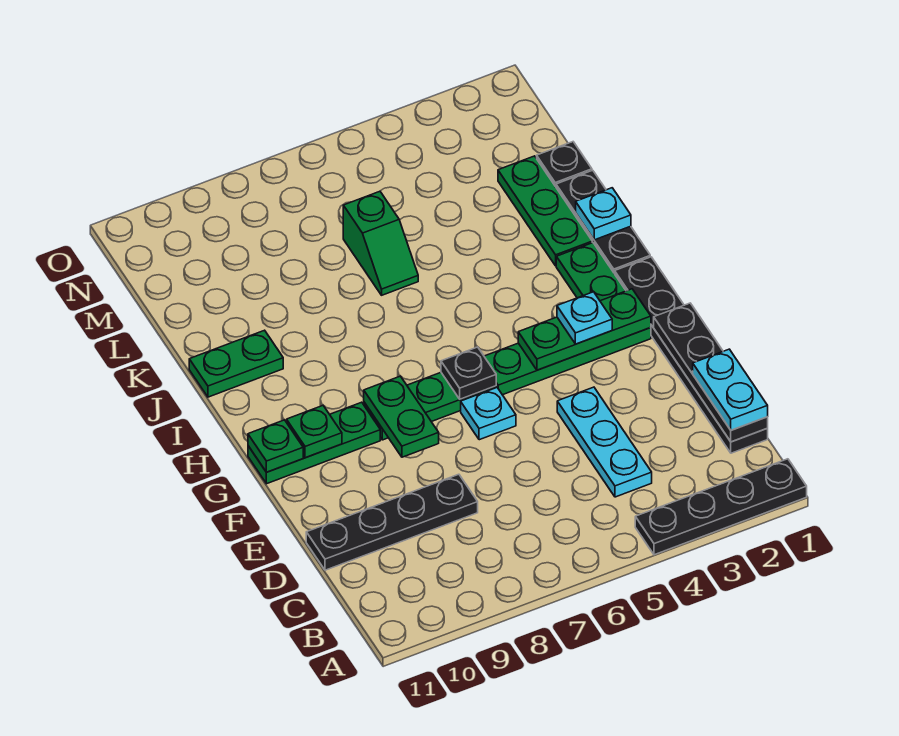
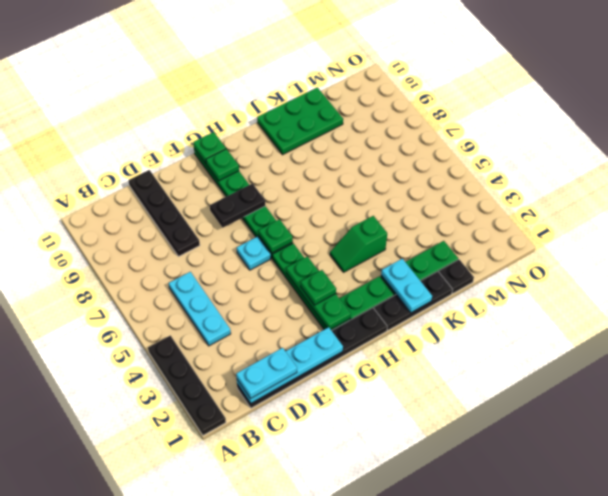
black 1x4 plate [654,303,768,442] -> cyan 1x4 plate [237,327,343,403]
cyan 1x3 plate [557,387,652,497] -> cyan 1x3 plate turned to [169,272,231,346]
green 1x2 plate [364,376,439,457] -> black 1x2 plate [210,184,265,227]
cyan 1x1 plate [557,292,612,344] -> green 1x1 plate [301,270,336,305]
black 1x1 plate [441,347,496,399] -> green 1x1 plate [259,219,293,253]
cyan 1x1 plate [576,188,631,240] -> cyan 1x2 plate [381,259,432,313]
green 1x2 plate [189,330,283,397] -> green 2x3 plate [257,87,343,155]
green 1x2 slope [343,191,418,295] -> green 1x2 slope moved to [330,216,387,272]

